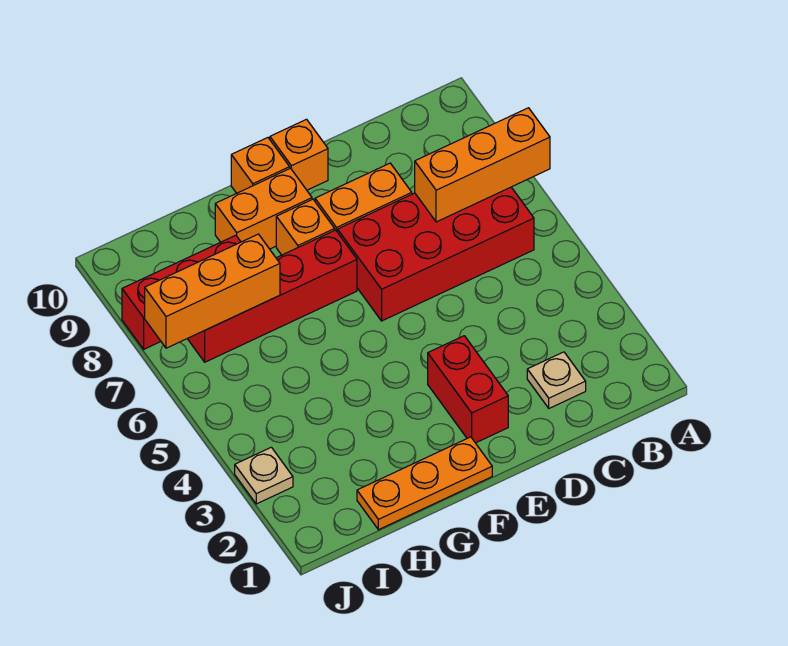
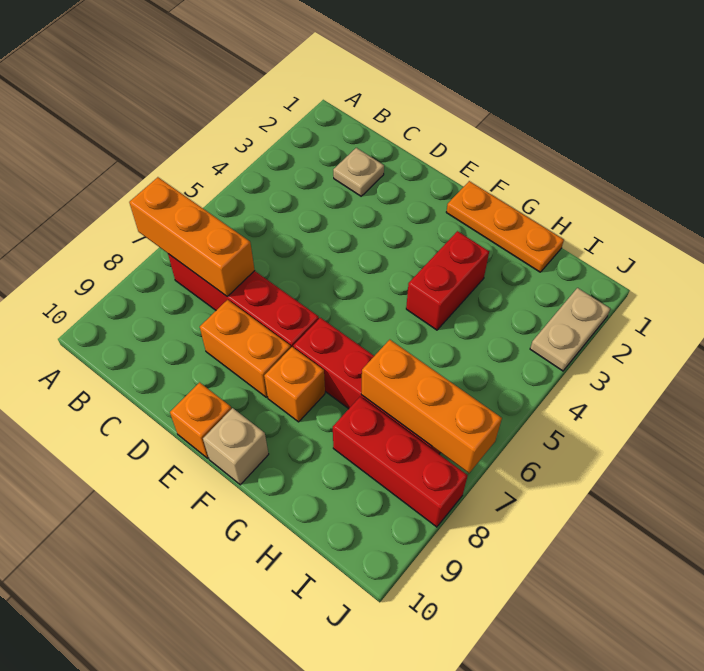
red 2x4 brick [338,187,534,321] -> red 1x4 brick [168,254,319,348]
red 1x2 brick [428,336,508,443] -> red 1x2 brick moved to [406,231,489,330]
orange 1x2 brick [215,168,312,249] -> none
orange 1x1 brick [231,138,290,193] -> tan 1x1 brick [203,408,269,485]
tan 1x1 plate [235,447,293,504] -> tan 1x2 plate [530,288,610,371]

